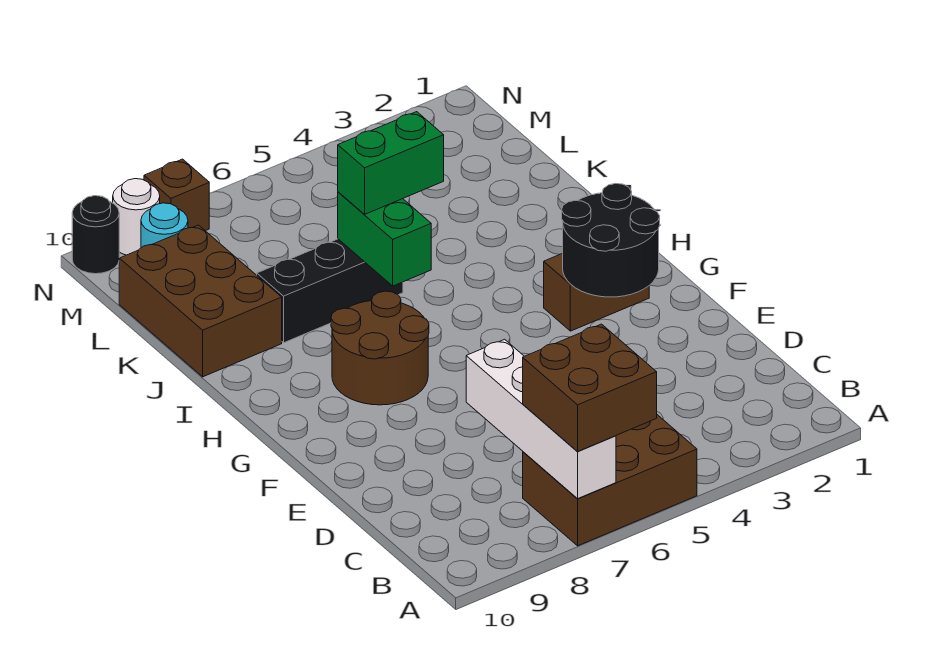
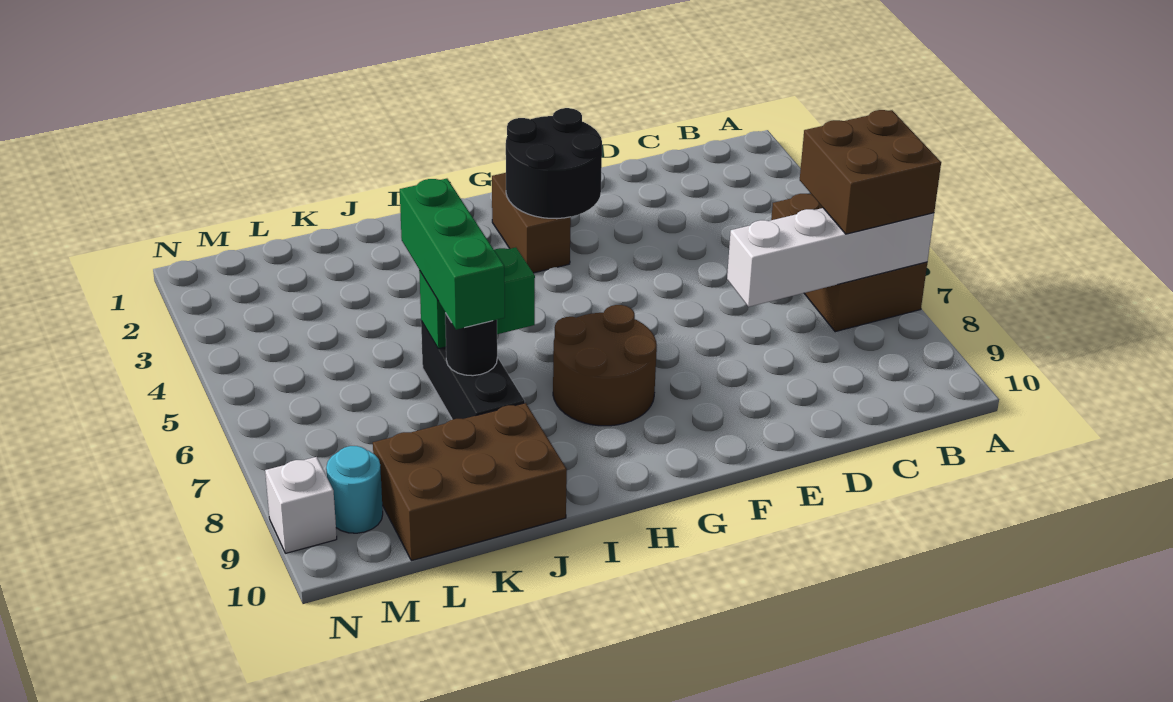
green 1x2 brick [338,112,444,215] -> green 1x3 brick [400,179,505,330]
brown 1x1 brick [144,159,209,231] -> none
white 1x1 round brick [113,179,160,255] -> white 1x1 brick [265,457,337,553]
black 1x1 round brick [72,196,119,274] -> black 1x1 round brick moved to [445,313,497,376]

